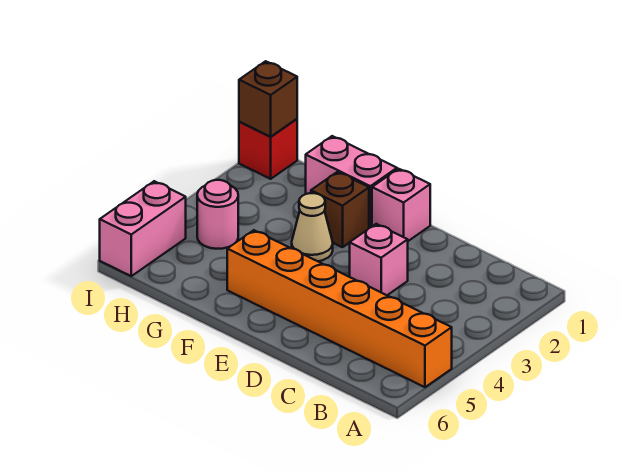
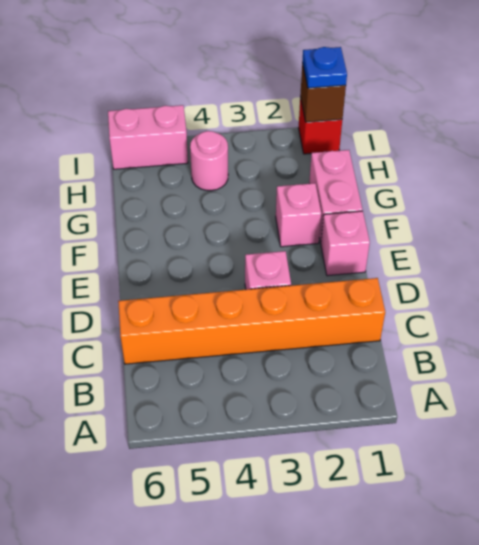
orange 1x6 brick [227,230,452,387] -> orange 1x6 brick turned to [118,278,385,364]
brown 1x1 brick [311,172,369,247] -> pink 1x1 brick [276,183,321,247]
tan 1x1 cone [292,193,333,261] -> none
none -> blue 1x1 plate [302,47,347,88]

